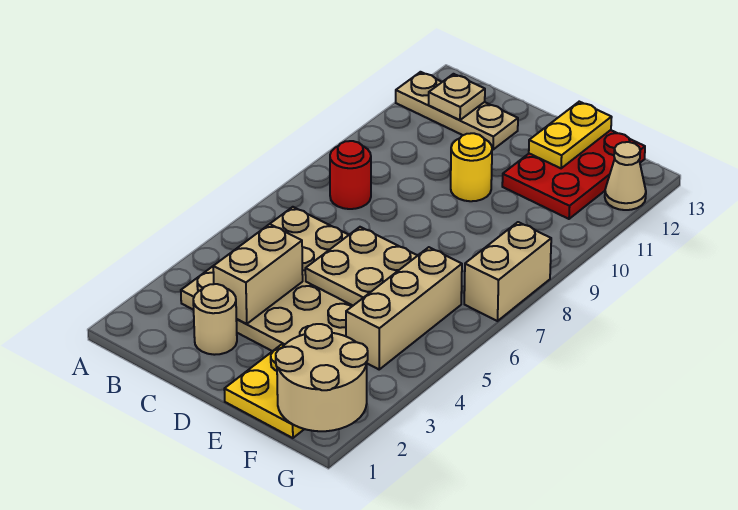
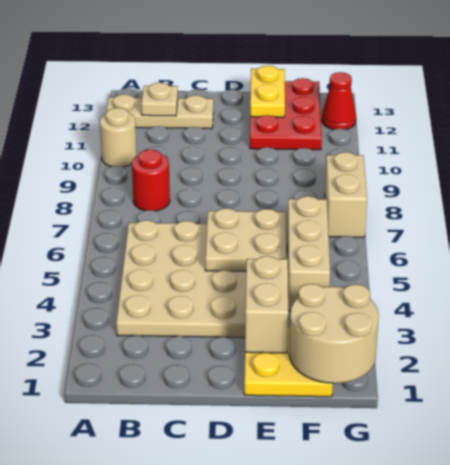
tan 1x1 round brick [193,284,237,355] -> tan 1x1 round brick moved to [100,108,137,167]
tan 1x2 brick [213,224,303,324] -> tan 1x2 brick moved to [245,256,288,353]
yellow 1x1 round brick [451,133,492,201] -> none
tan 1x1 cone [605,142,646,210] -> red 1x1 cone [322,72,356,130]

